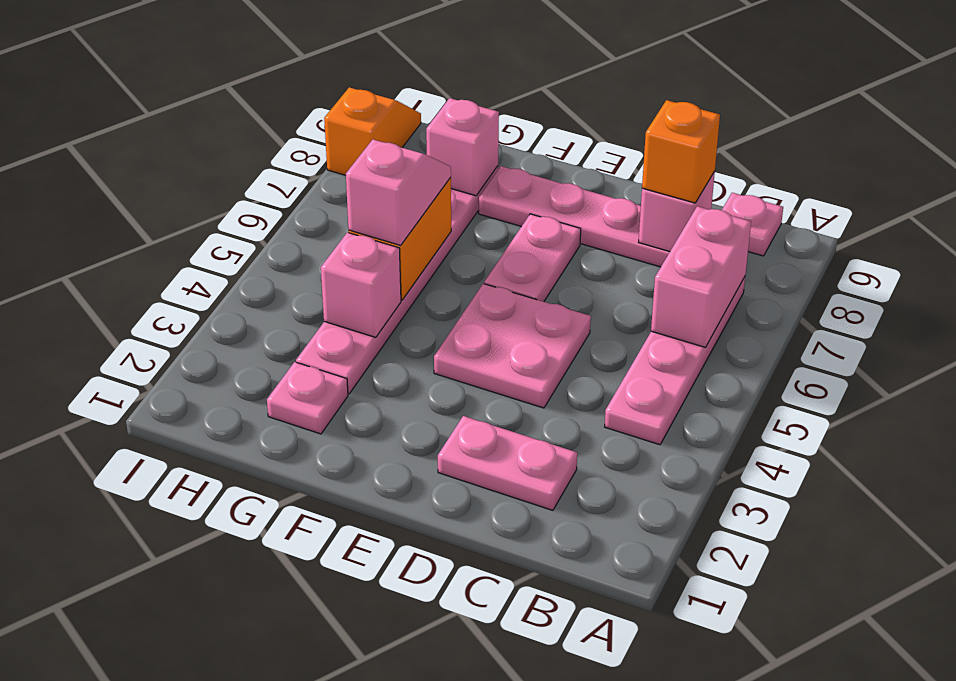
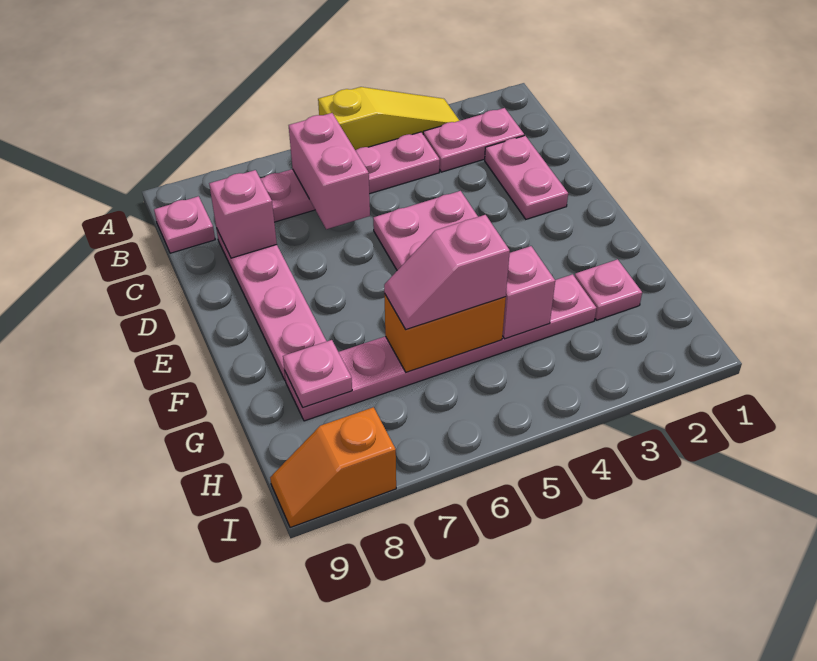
none -> yellow 1x3 slope [318,87,460,150]
pink 1x2 brick [651,206,751,347] -> pink 1x2 brick turned to [289,113,370,229]
orange 1x1 brick [642,100,720,203] -> none
pink 1x2 plate [484,214,581,302] -> pink 1x2 plate moved to [423,108,524,172]
pink 1x1 brick [426,98,499,196] -> pink 1x1 plate [283,340,352,407]

